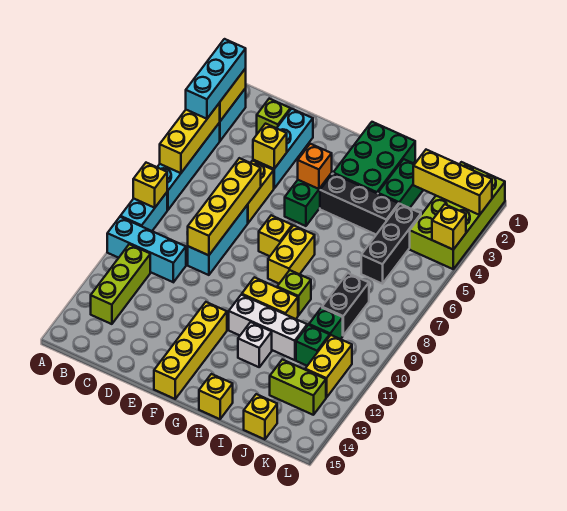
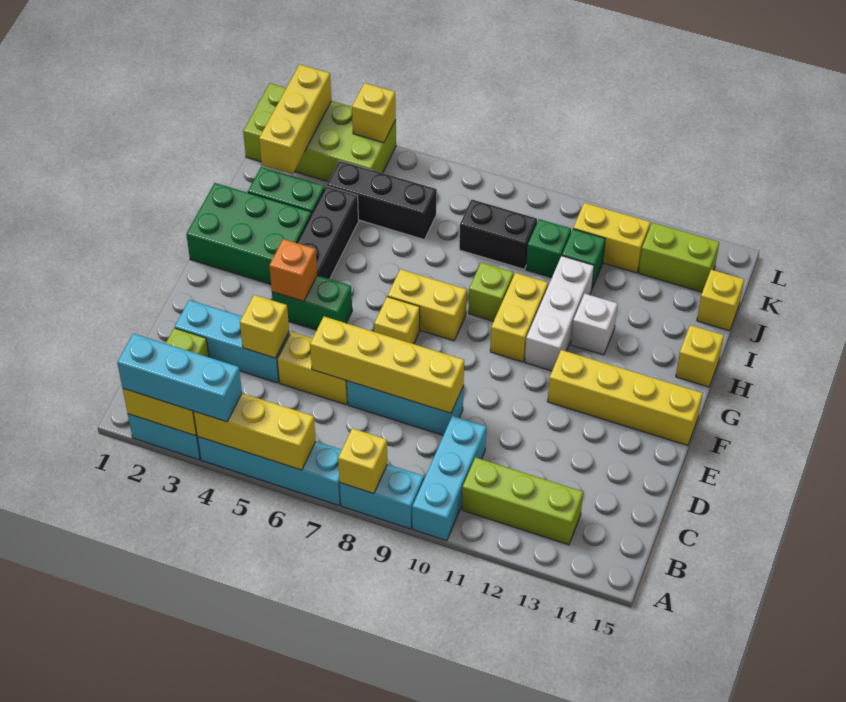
lime 1x2 brick [270,360,326,415] -> lime 1x2 brick turned to [639,222,719,292]

